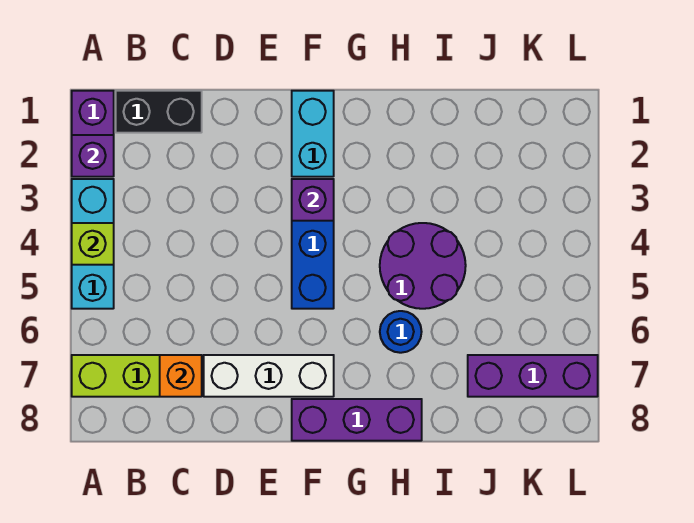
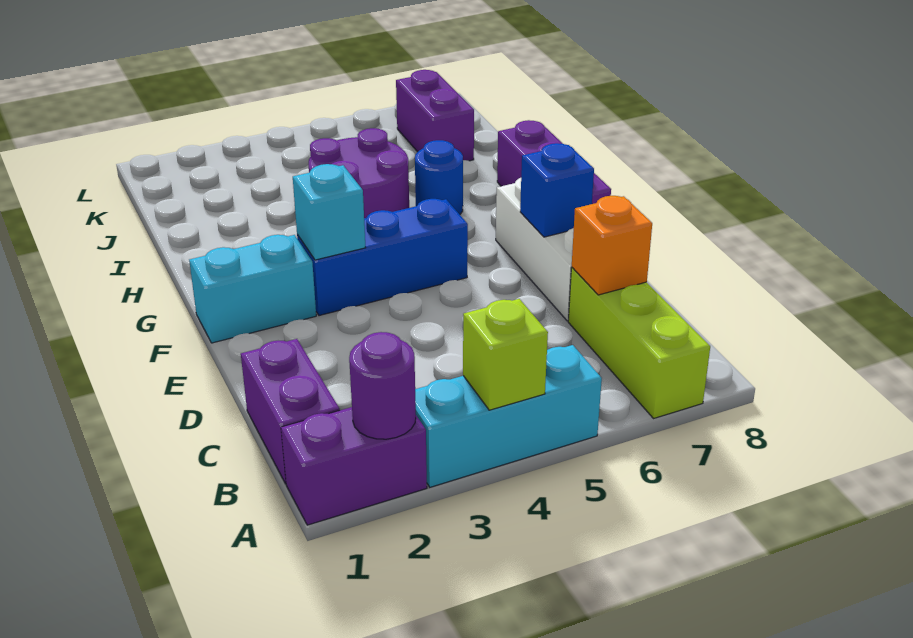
purple 1x1 brick [72,135,114,177] -> purple 1x1 round brick [349,332,416,439]
black 1x2 brick [116,91,202,133] -> purple 1x2 brick [241,339,340,484]
none -> blue 1x1 brick [520,143,594,237]
purple 1x1 brick [292,179,334,221] -> cyan 1x1 brick [293,164,365,260]
purple 1x3 brick [468,355,598,397] -> purple 1x2 brick [396,70,474,161]

